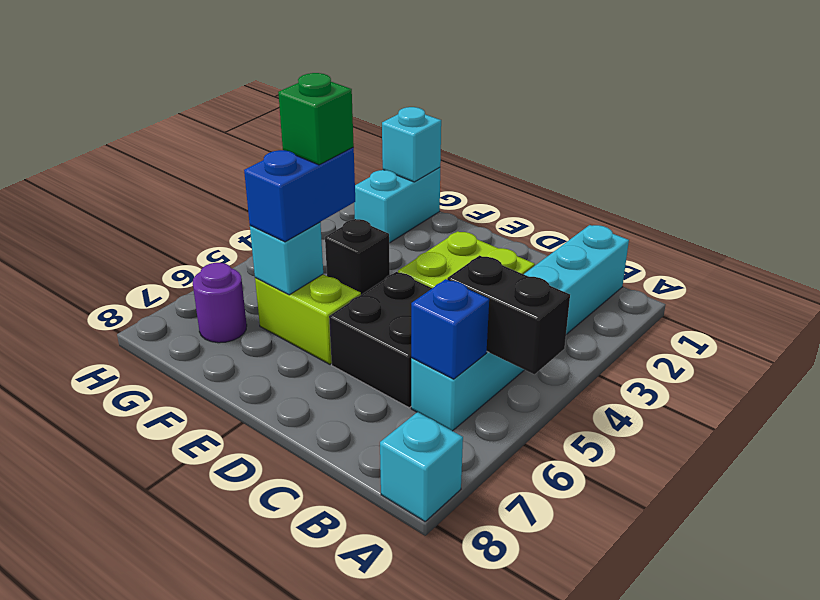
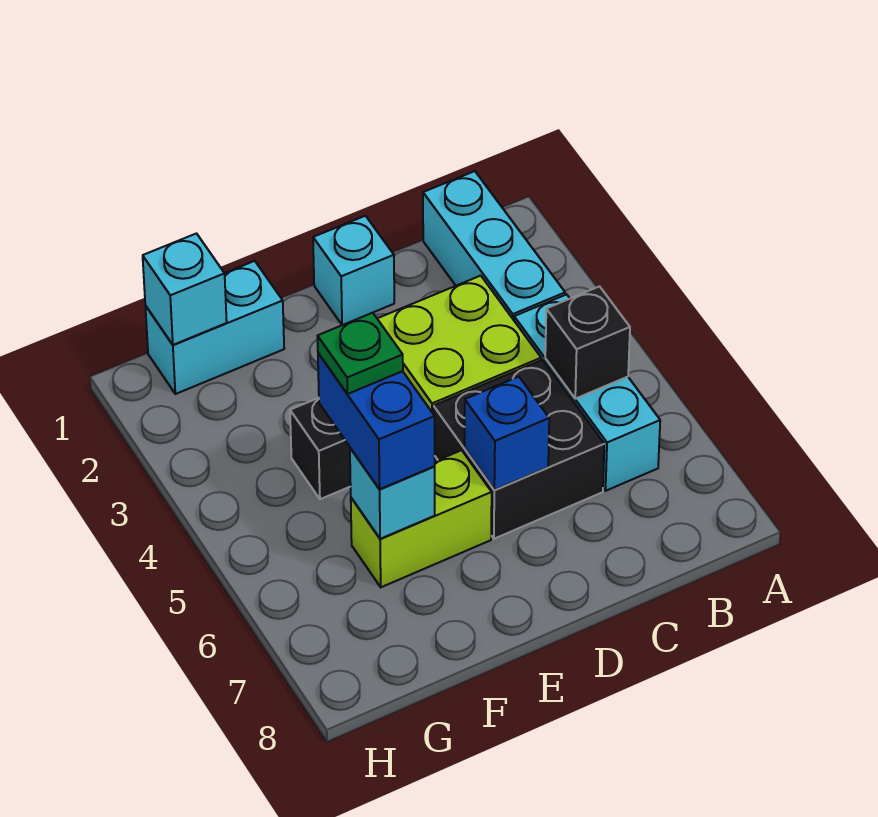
black 1x2 brick [447,256,570,374] -> black 1x1 brick [545,286,630,399]
cyan 1x1 brick [380,412,463,521] -> cyan 1x1 brick moved to [313,216,394,325]
blue 1x1 brick [411,279,489,379] -> blue 1x1 brick moved to [465,377,549,490]
green 1x1 brick [278,73,354,165] -> green 1x1 plate [317,313,403,394]
cyan 1x2 brick [354,167,440,243] -> cyan 1x2 brick turned to [145,261,284,394]
purple 1x1 round brick [193,263,247,343] -> none

